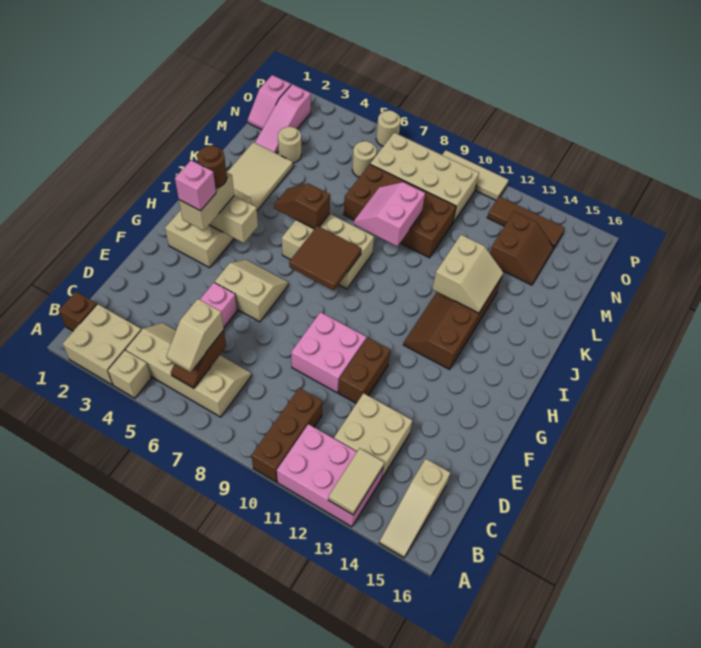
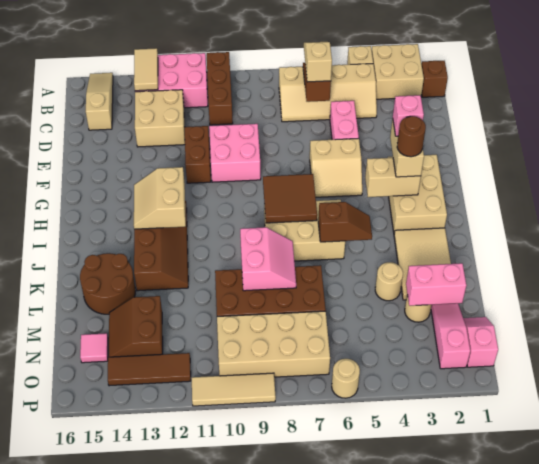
tan 2x2 slope [432,235,503,313] -> tan 2x2 slope moved to [134,167,186,229]
none -> brown 2x2 round brick [80,253,136,314]
none -> pink 1x2 brick [406,263,466,306]
tan 1x1 round brick [352,141,377,177] -> tan 1x1 round brick moved to [375,262,403,301]
none -> pink 1x1 tile [80,333,108,363]

